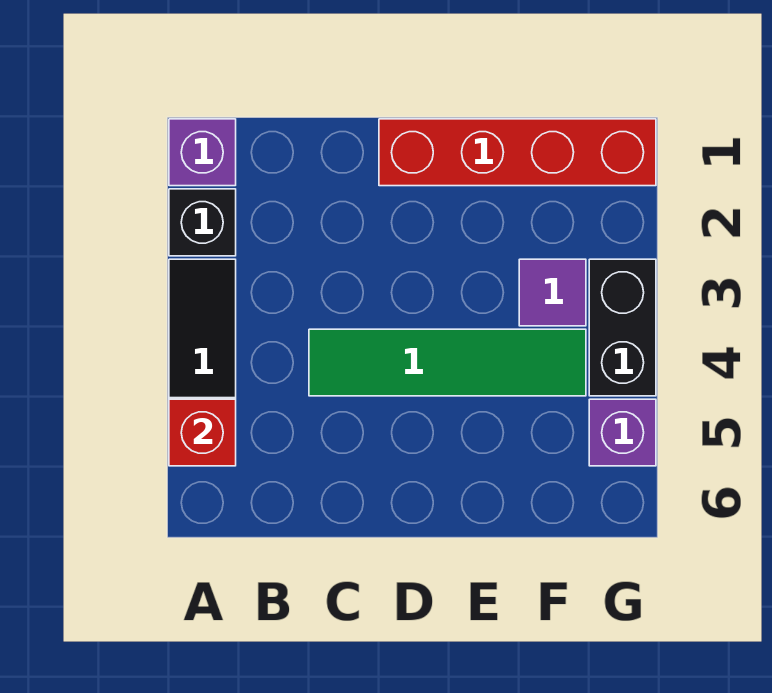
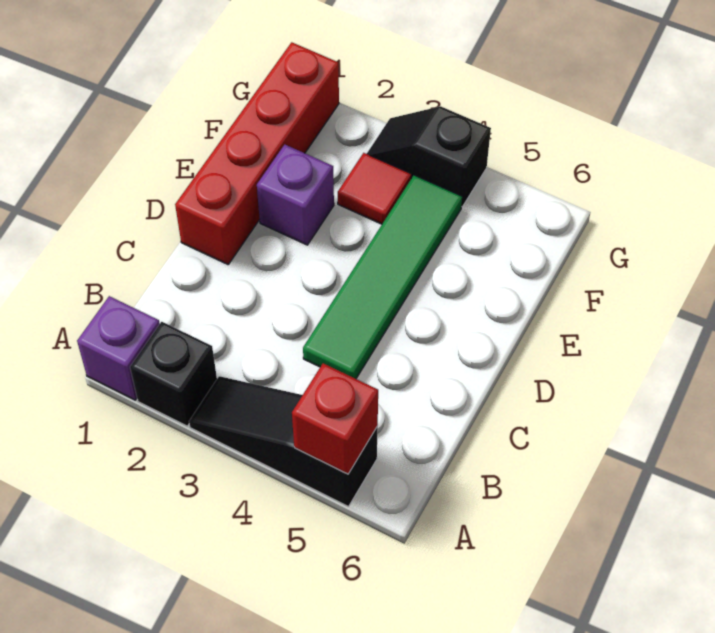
purple 1x1 tile [519,259,586,326] -> red 1x1 tile [338,153,411,224]
black 1x2 brick [589,259,656,396] -> black 1x2 slope [367,106,491,207]
purple 1x1 brick [589,399,656,466] -> purple 1x1 brick moved to [257,145,334,245]

